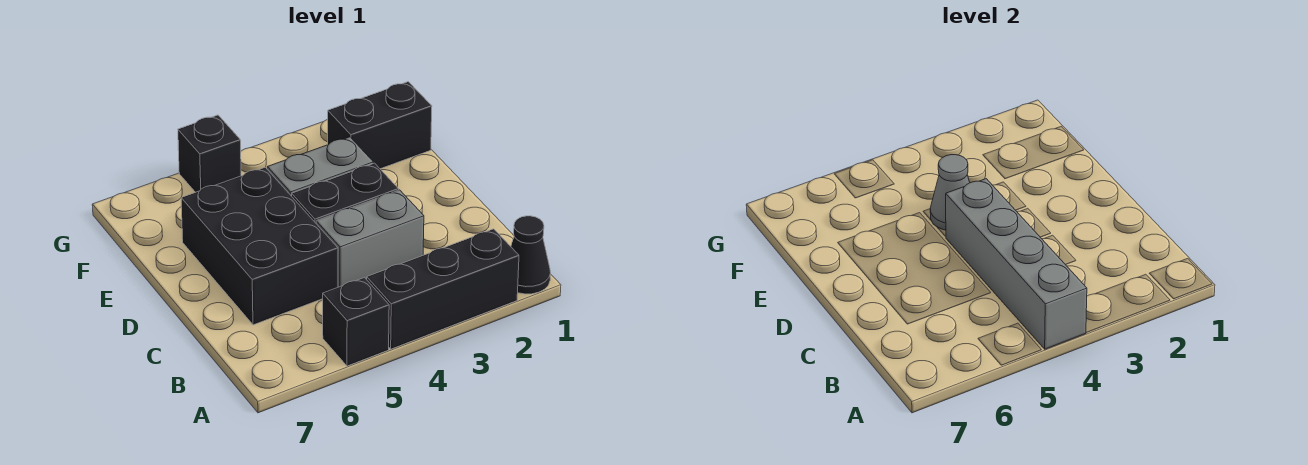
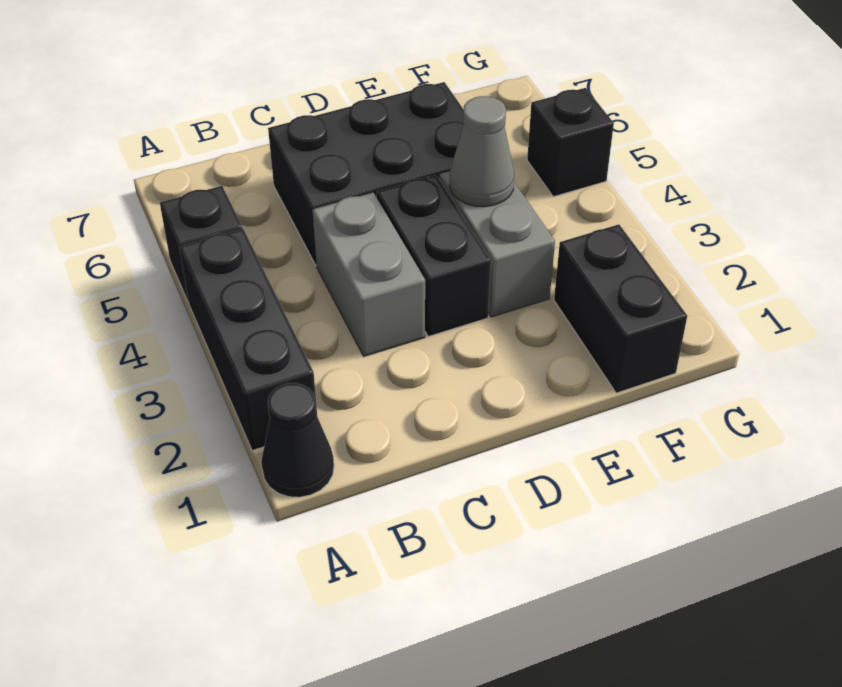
grey 1x4 brick [946,179,1087,349] -> none

